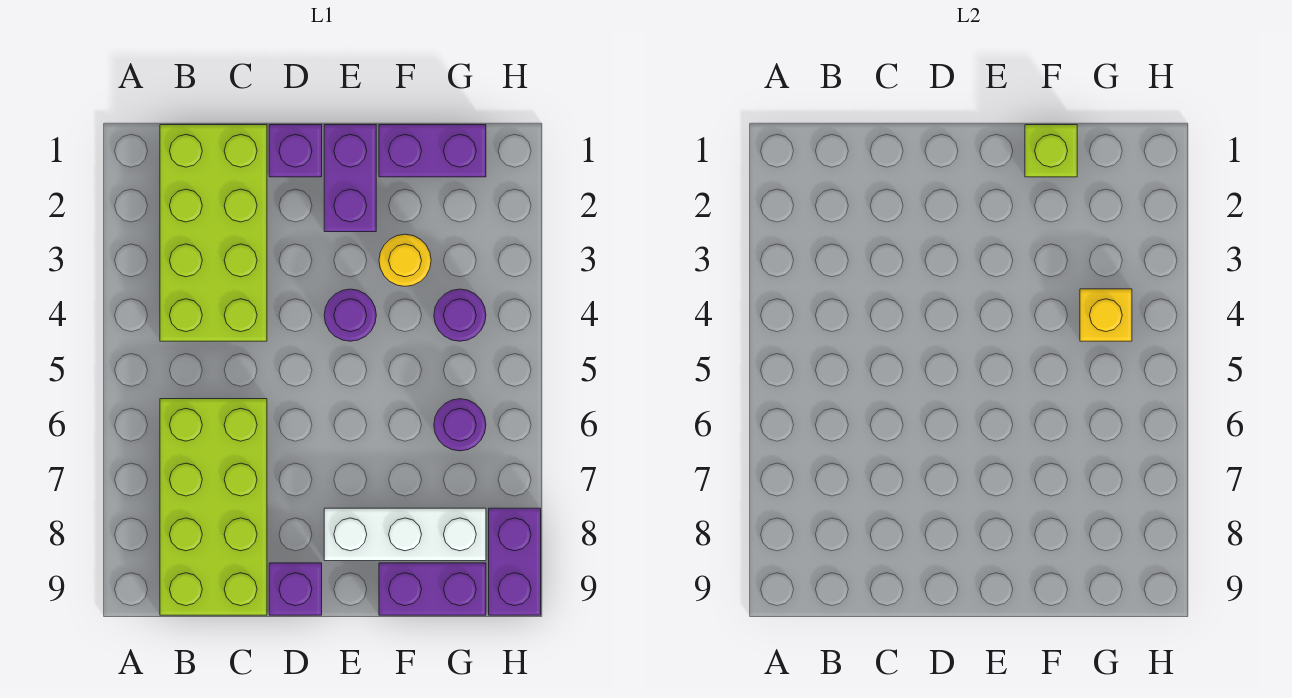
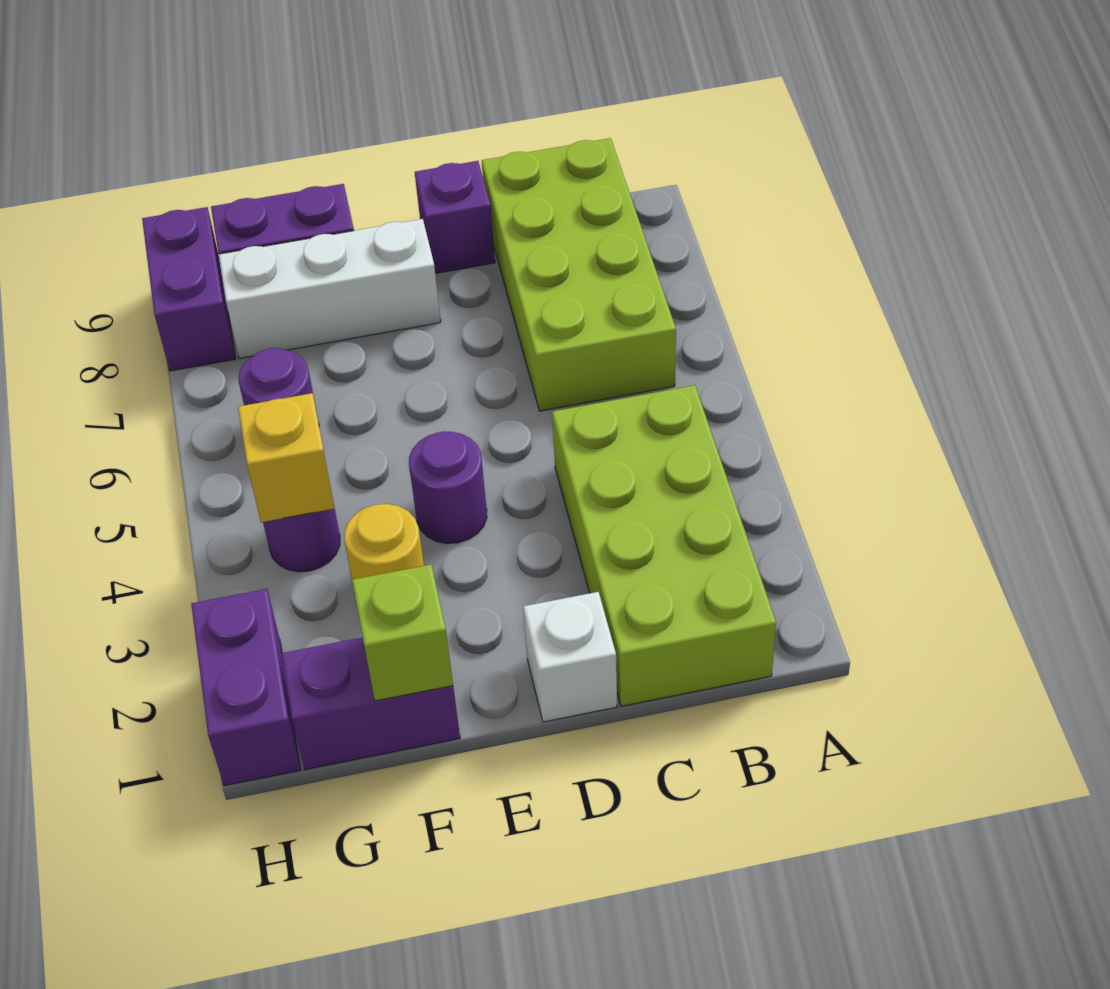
purple 1x1 brick [269,125,322,177] -> white 1x1 brick [523,592,617,722]
purple 1x2 brick [324,125,376,232] -> purple 1x2 brick moved to [191,589,301,786]

